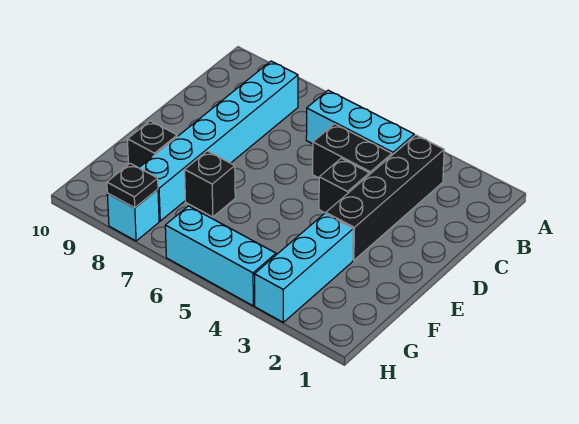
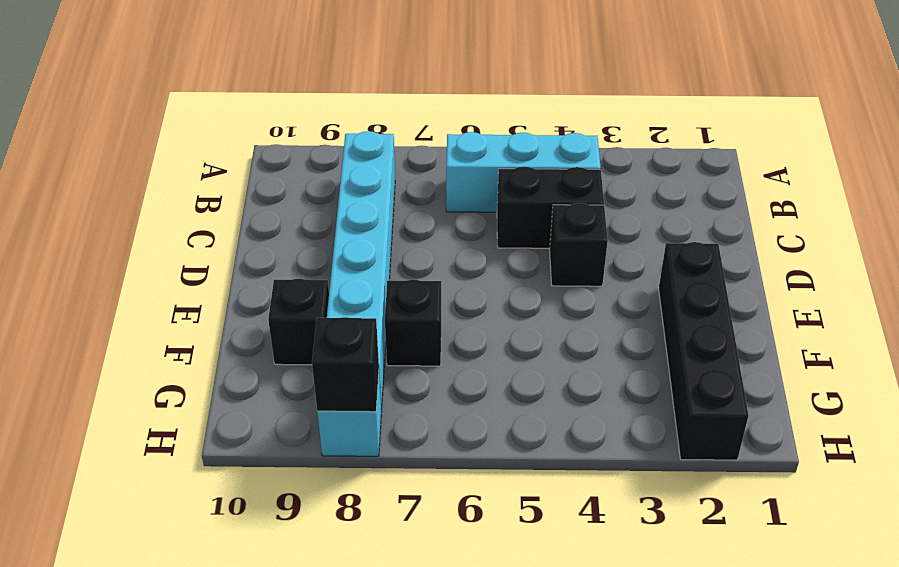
black 1x4 brick [326,135,444,260] -> black 1x4 brick moved to [659,242,748,460]
cyan 1x3 brick [254,213,353,322] -> none
cyan 1x3 brick [165,206,276,306] -> none
black 1x1 plate [107,163,158,208] -> black 1x1 brick [312,317,379,412]

